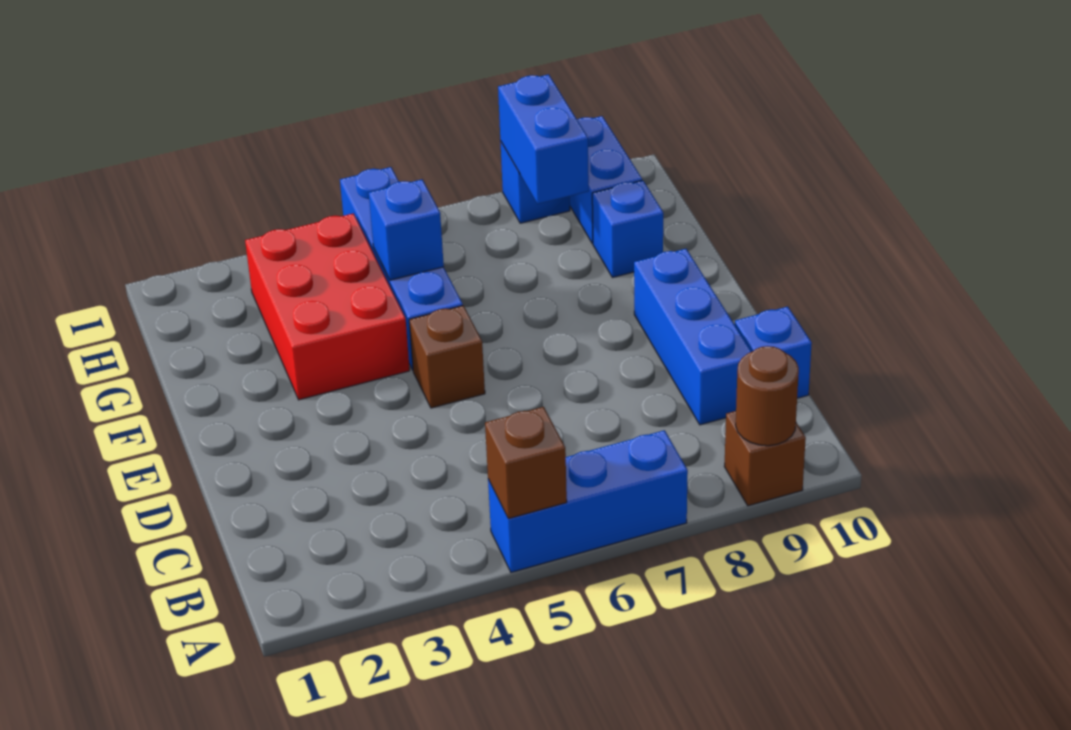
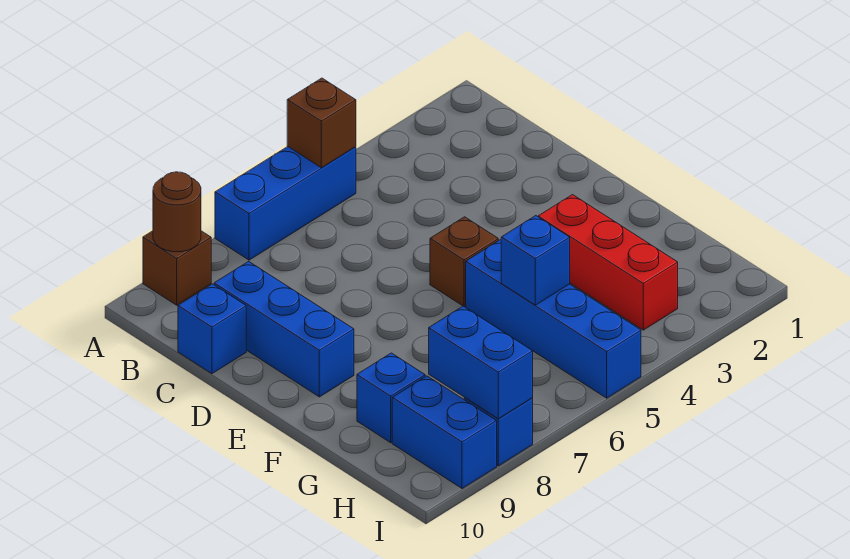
red 2x3 brick [245,214,410,400] -> red 1x3 brick [538,195,678,330]

